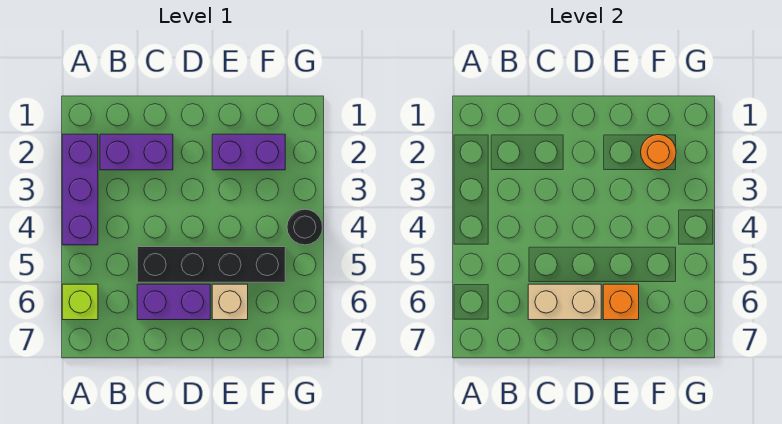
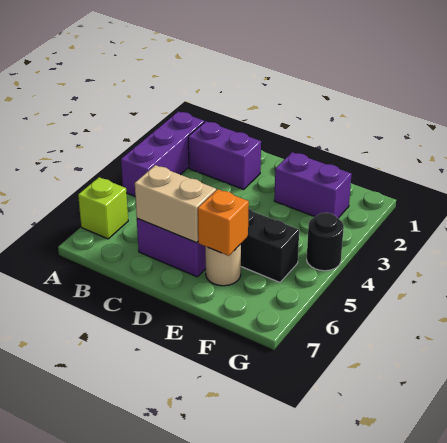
tan 1x1 brick [212,284,248,320] -> tan 1x1 round brick [205,244,241,286]
orange 1x1 round brick [641,135,676,170] -> none

